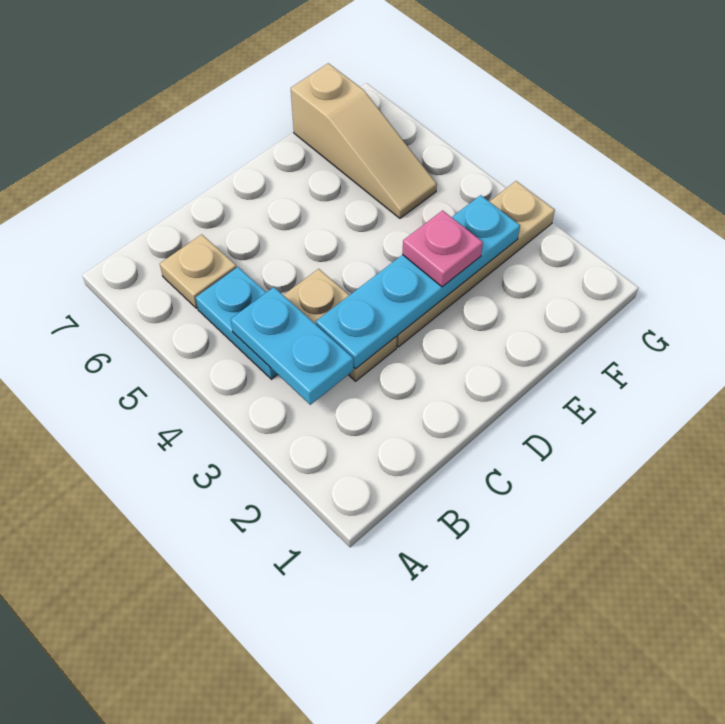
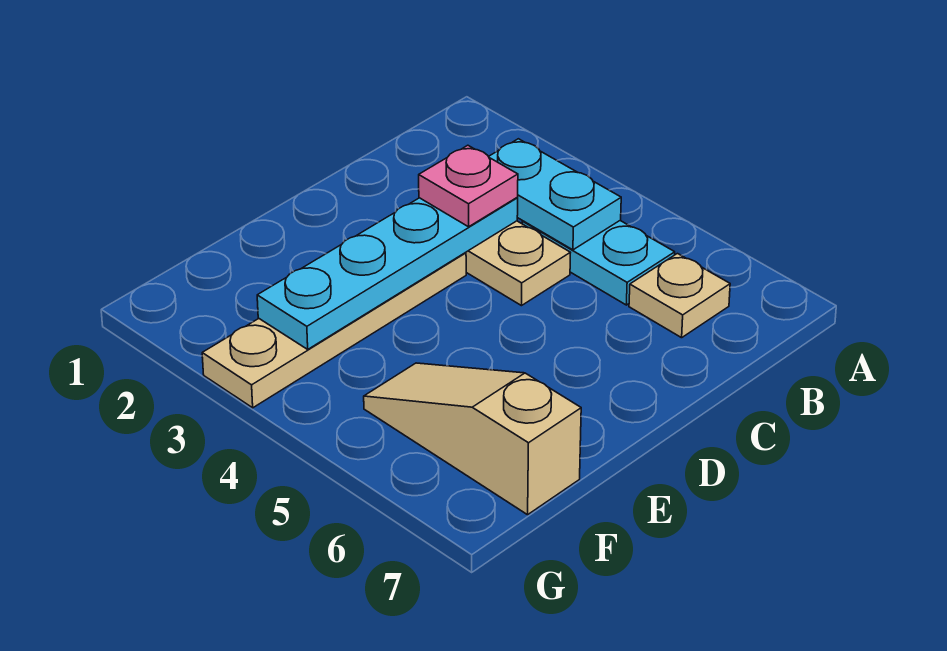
pink 1x1 plate [402,210,483,287] -> pink 1x1 plate moved to [419,145,518,227]

